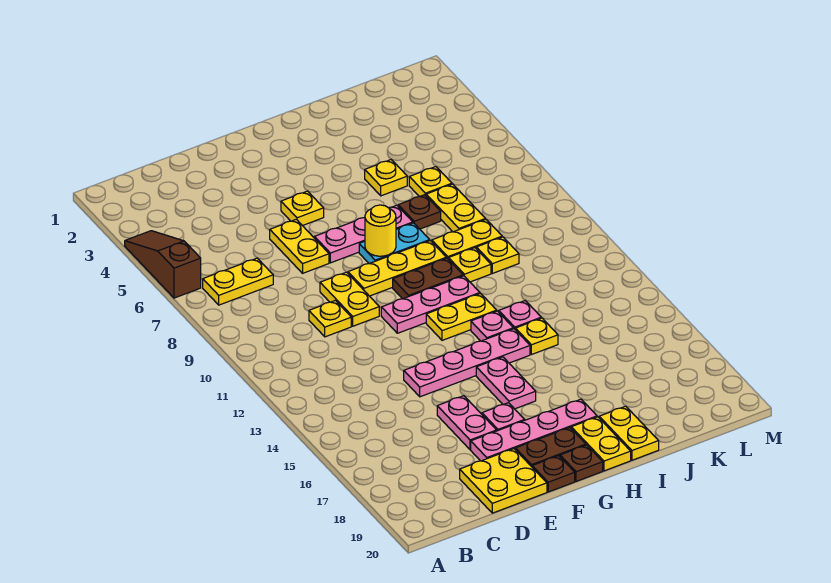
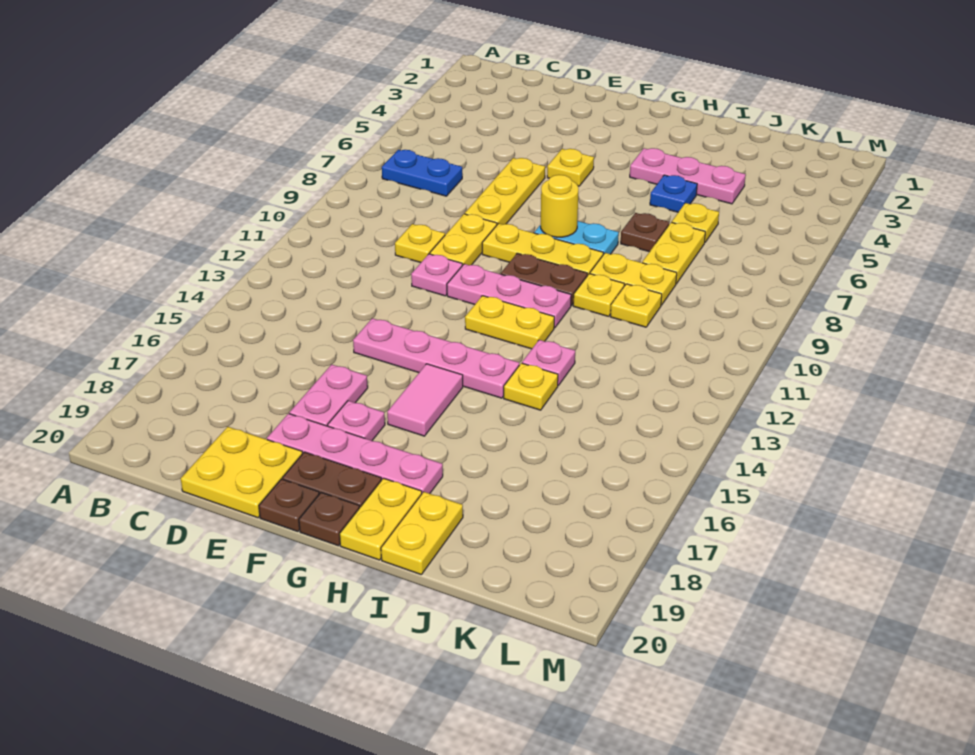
brown 1x3 slope [125,231,201,298] -> none
yellow 1x2 plate [203,258,273,305] -> blue 1x2 plate [382,150,462,196]
yellow 1x2 plate [270,219,329,273] -> yellow 1x3 plate [465,158,545,225]
pink 1x3 plate [314,205,413,263] -> pink 1x3 plate moved to [630,148,746,204]
pink 1x2 plate [476,357,536,409] -> pink 1x2 tile [387,364,463,436]
pink 1x1 plate [471,311,513,341] -> pink 1x1 plate moved to [411,254,462,296]
yellow 1x1 plate [365,160,407,196] -> blue 1x1 plate [650,175,697,212]

